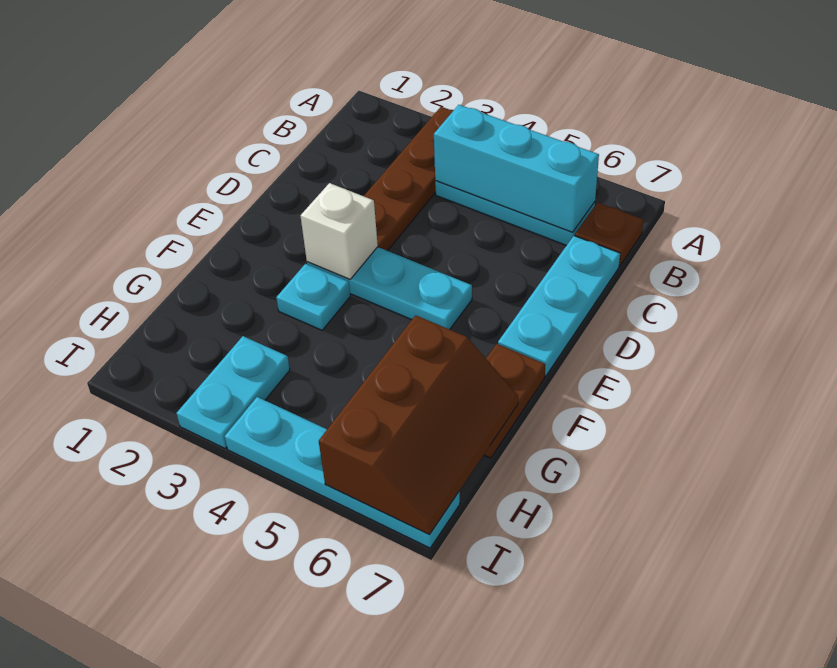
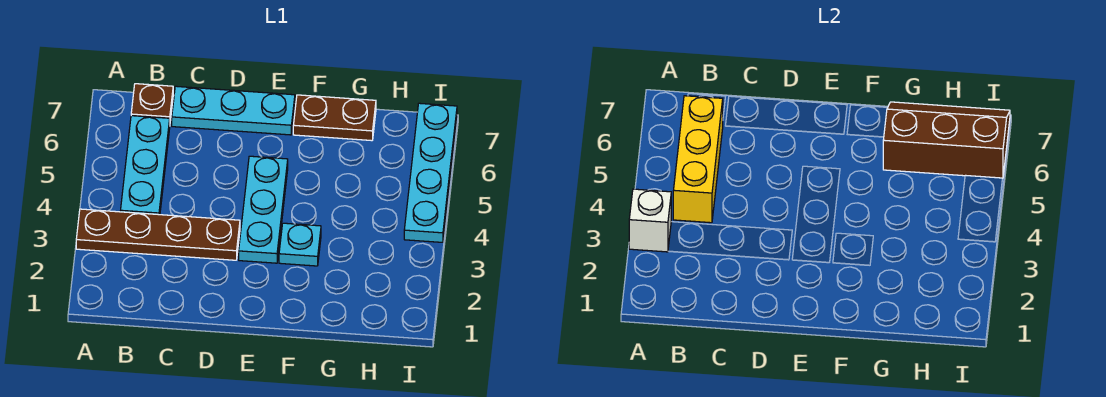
cyan 1x3 brick [434,105,599,232] -> yellow 1x3 brick [673,96,723,223]
white 1x1 brick [301,183,378,279] -> white 1x1 brick moved to [629,189,671,252]
cyan 1x2 plate [176,336,290,448] -> none

